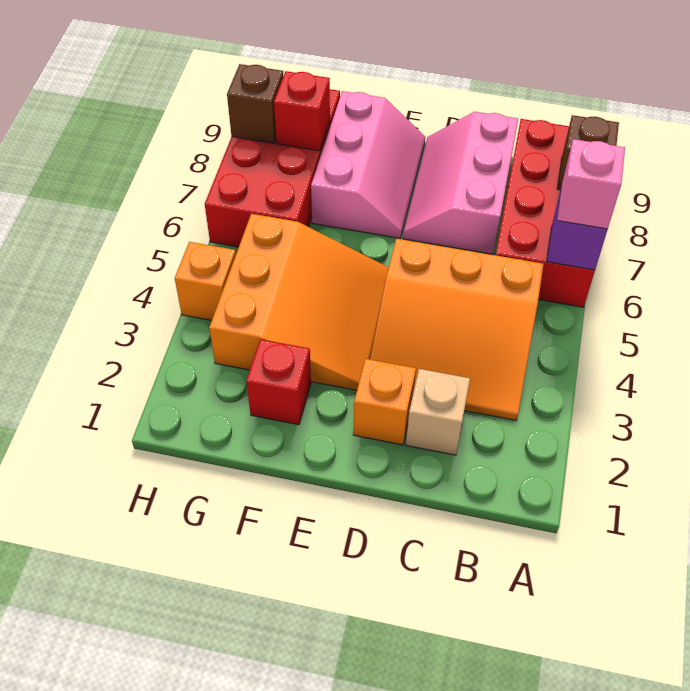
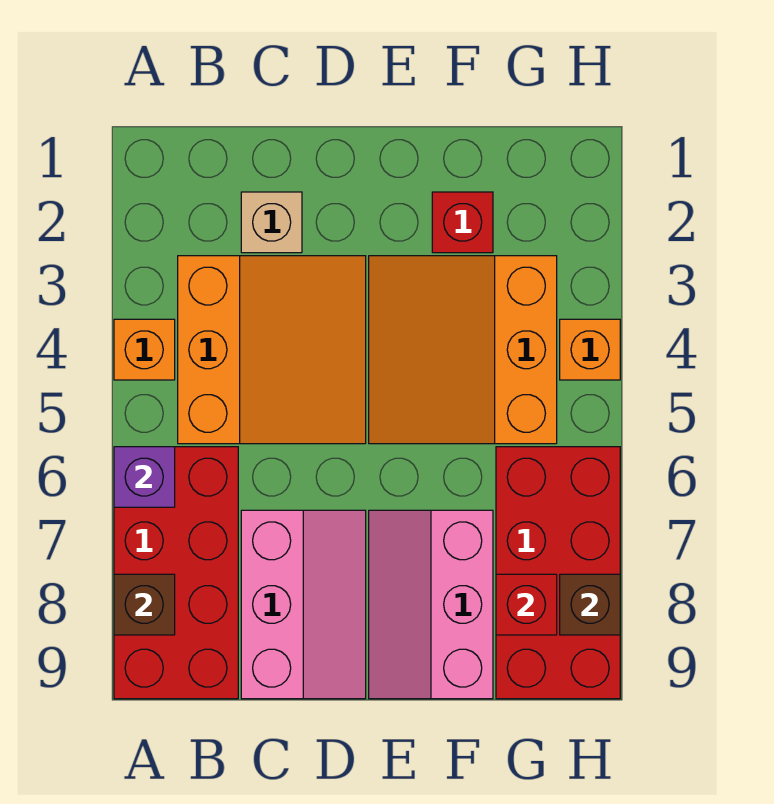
pink 1x1 brick [557,139,625,229] -> none
orange 3x3 slope [370,238,544,420] -> orange 3x3 slope turned to [178,256,366,444]
orange 1x1 brick [353,359,416,445] -> orange 1x1 brick moved to [114,319,175,380]

